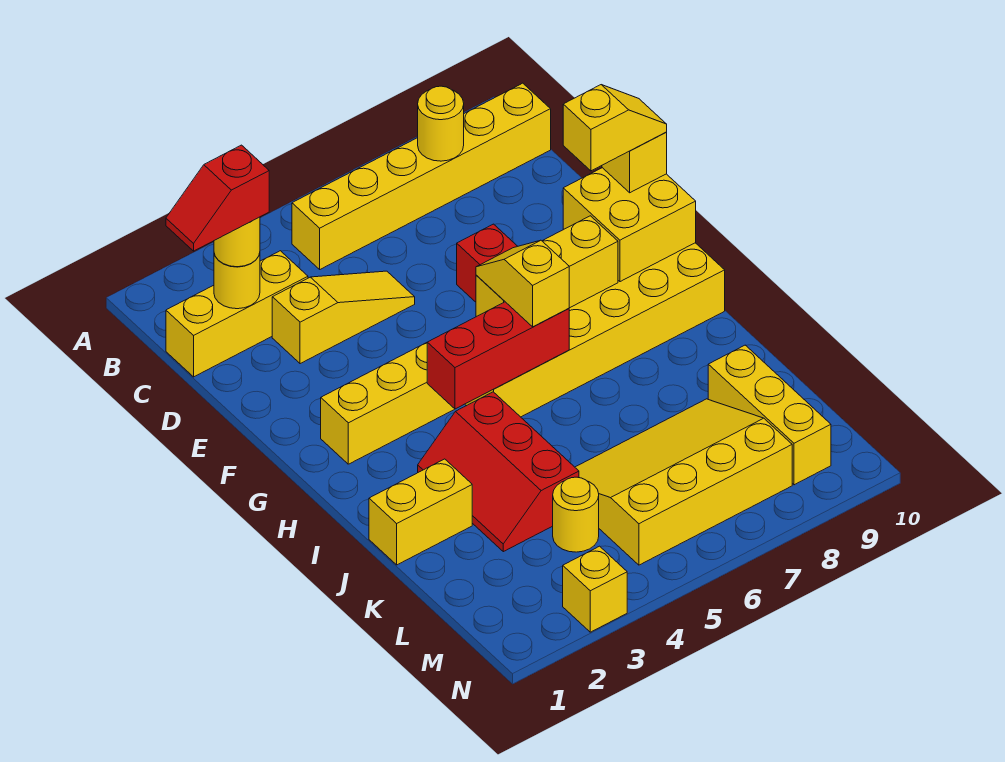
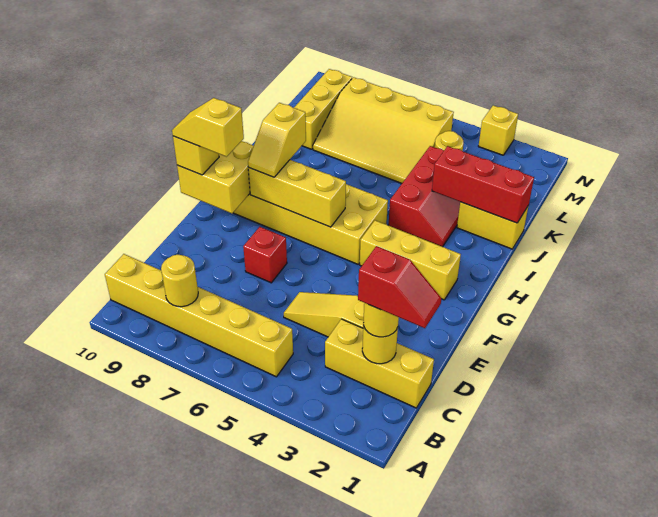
yellow 1x2 slope [476,240,569,327] -> yellow 1x2 slope moved to [248,103,306,177]
red 1x3 brick [427,302,569,409] -> red 1x3 brick moved to [432,146,534,223]

